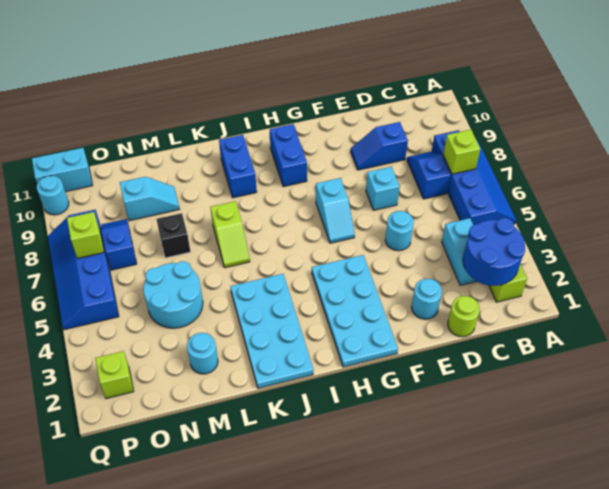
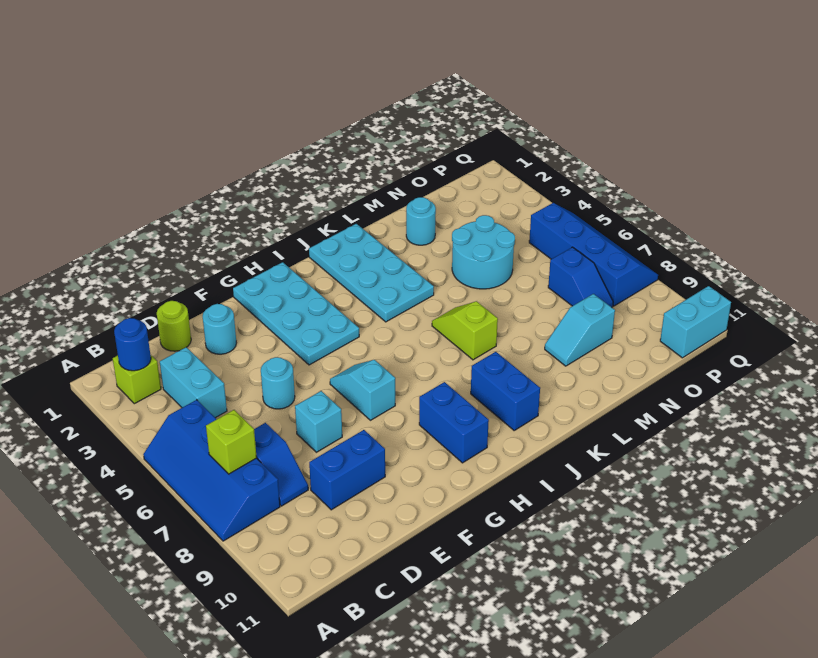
blue 2x2 round brick [463,218,525,286] -> blue 1x1 round brick [114,318,151,371]
blue 1x2 slope [351,122,408,170] -> blue 1x2 brick [309,430,385,510]
black 1x1 brick [156,213,191,258] -> none
lime 1x1 brick [95,351,134,399] -> none
lime 1x1 brick [67,212,104,258] -> none
cyan 1x1 round brick [37,176,69,215] -> none

